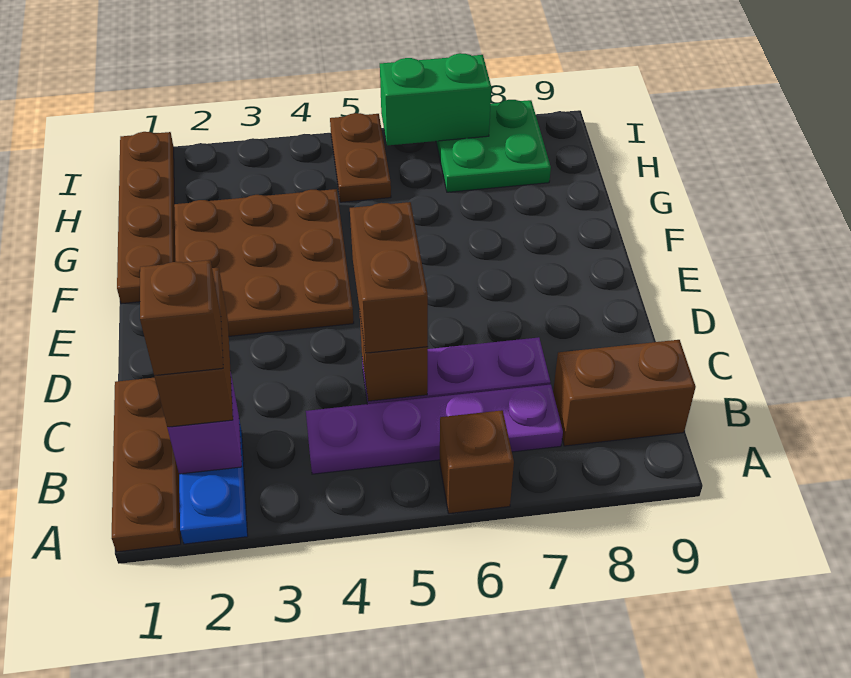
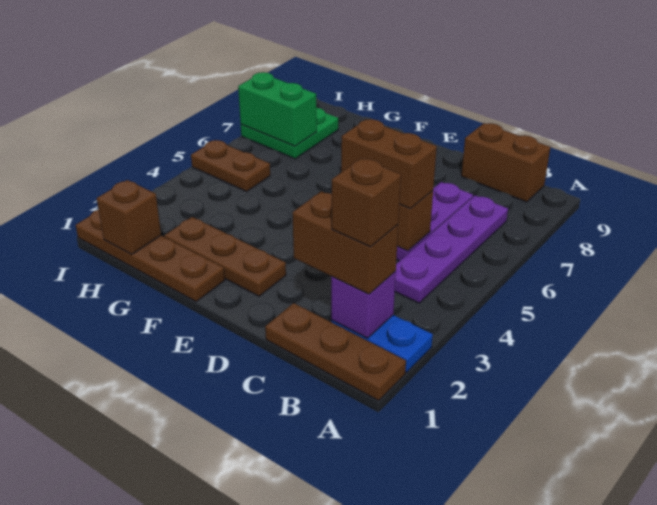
brown 1x1 brick [440,410,514,514] -> brown 1x1 brick moved to [97,180,161,254]
brown 1x2 brick [553,340,696,446] -> brown 1x2 brick turned to [461,123,550,202]
brown 3x3 plate [174,189,354,336] -> brown 1x3 plate [164,217,286,296]
green 1x2 brick [380,53,491,145] -> green 1x2 brick turned to [238,72,317,146]

